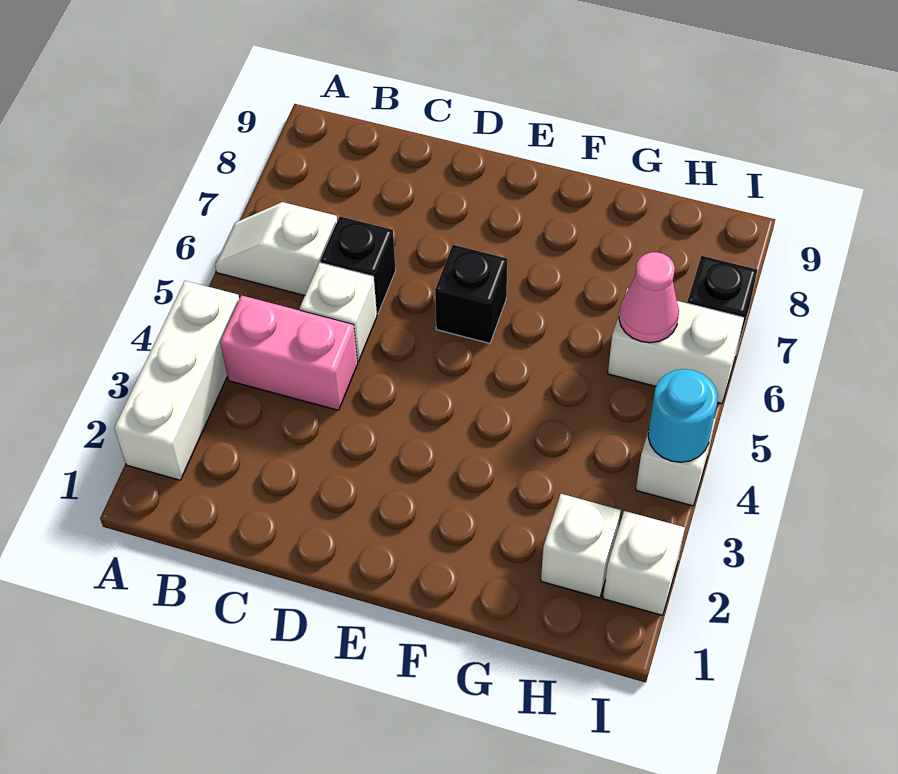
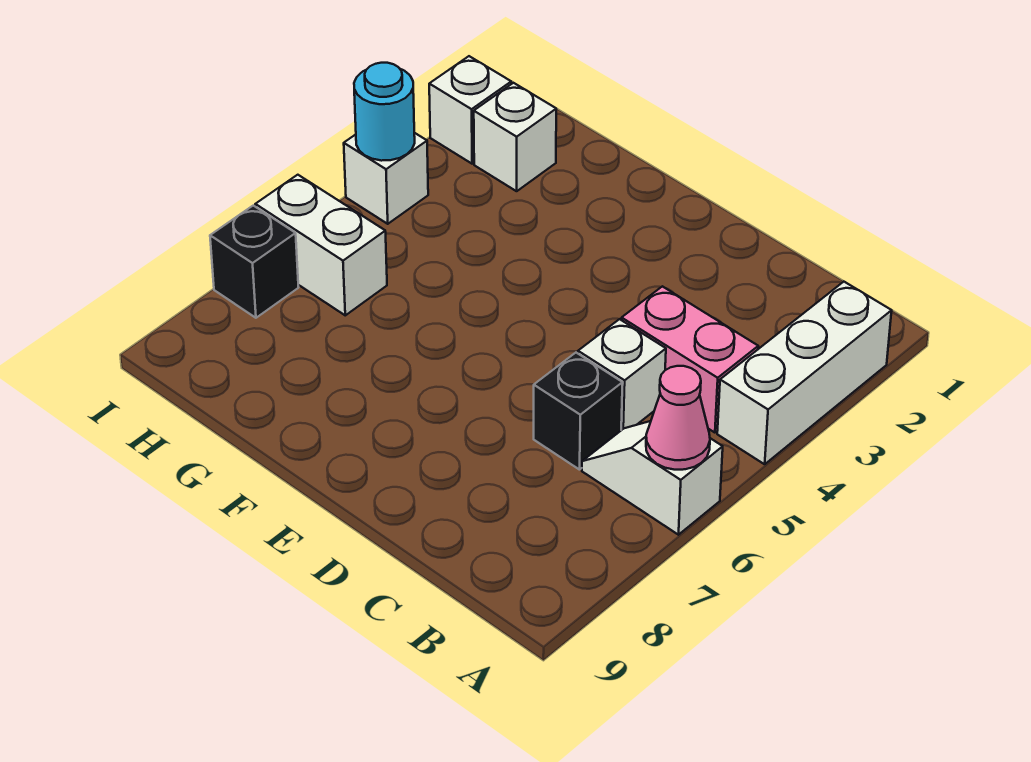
white 1x2 slope [215,202,337,296] -> white 1x2 slope turned to [582,421,723,535]
black 1x1 brick [435,245,507,343] -> none
pink 1x1 cone [619,252,679,343] -> pink 1x1 cone moved to [646,366,710,470]

